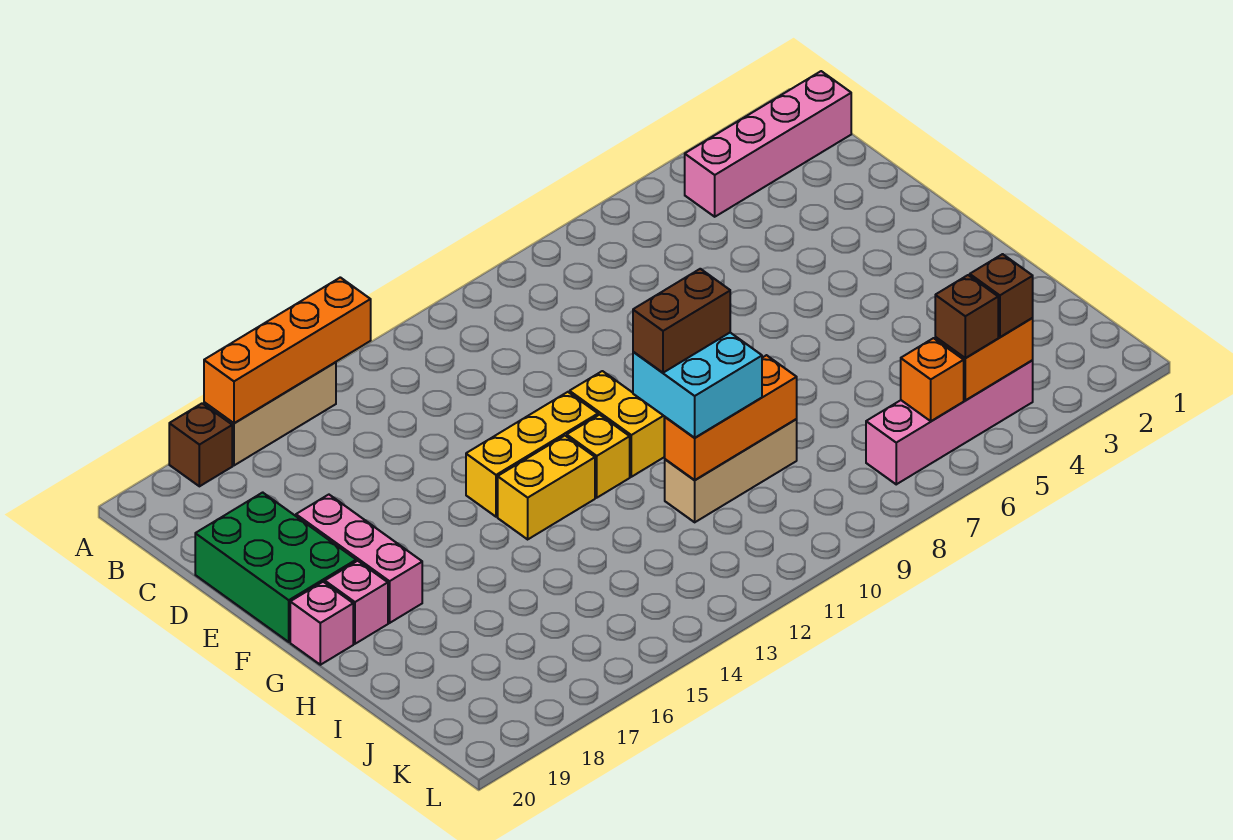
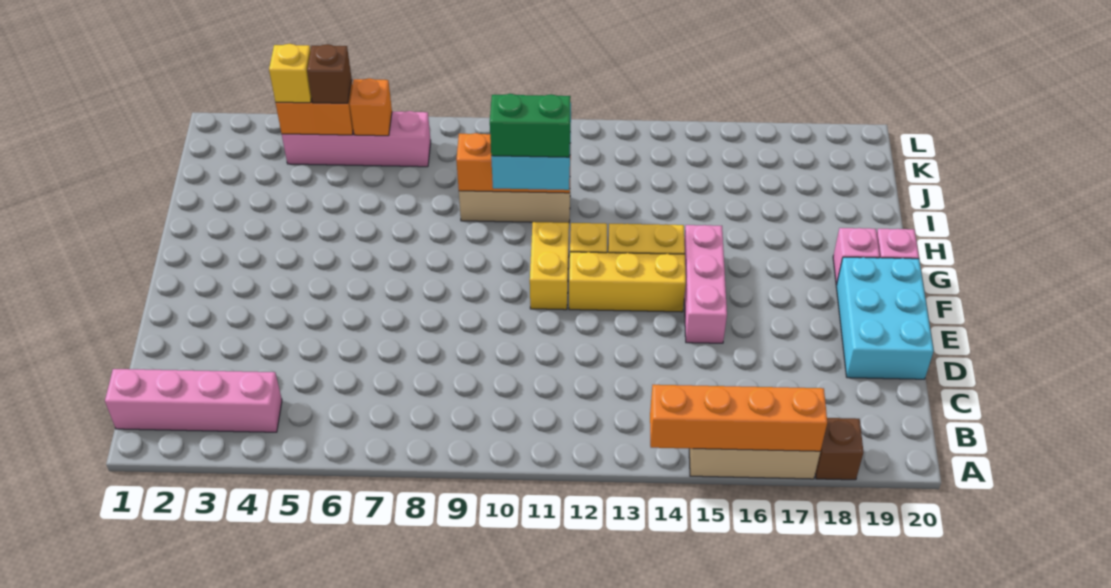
green 2x3 brick [195,492,356,642] -> cyan 2x3 brick [836,257,934,379]
pink 1x3 brick [296,495,422,623] -> pink 1x3 brick moved to [684,225,727,343]
brown 1x2 brick [633,269,730,373] -> green 1x2 brick [490,94,571,157]
brown 1x1 brick [970,254,1033,337] -> yellow 1x1 brick [269,44,312,103]

